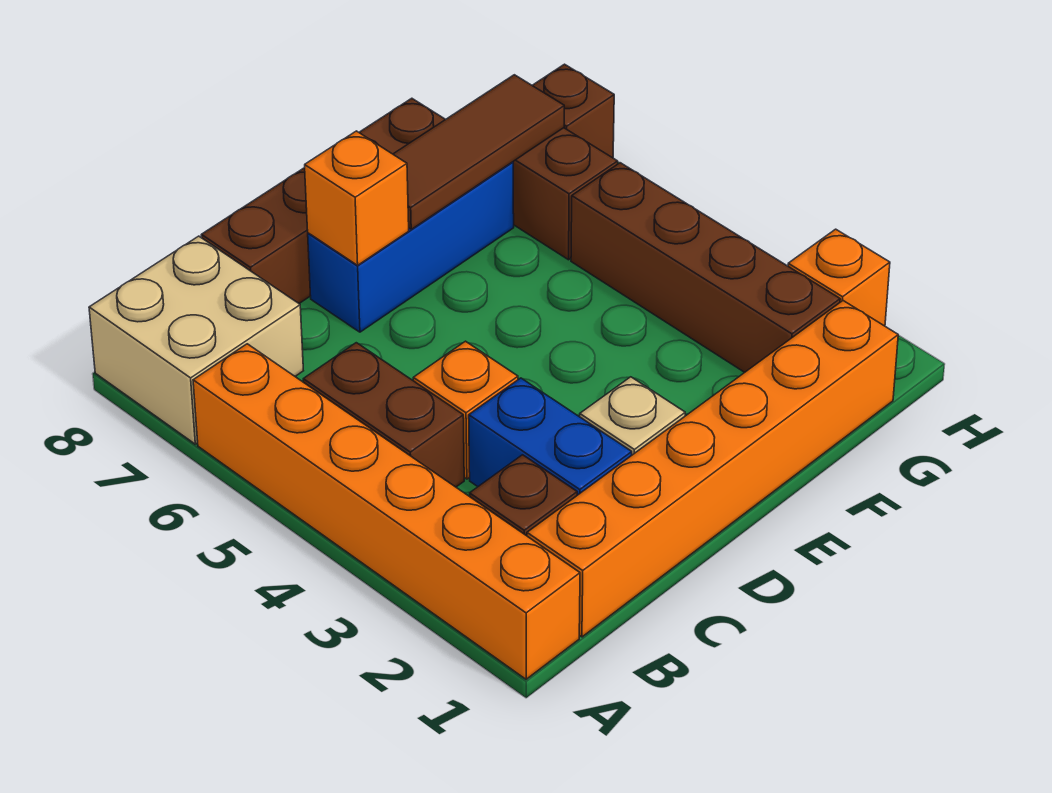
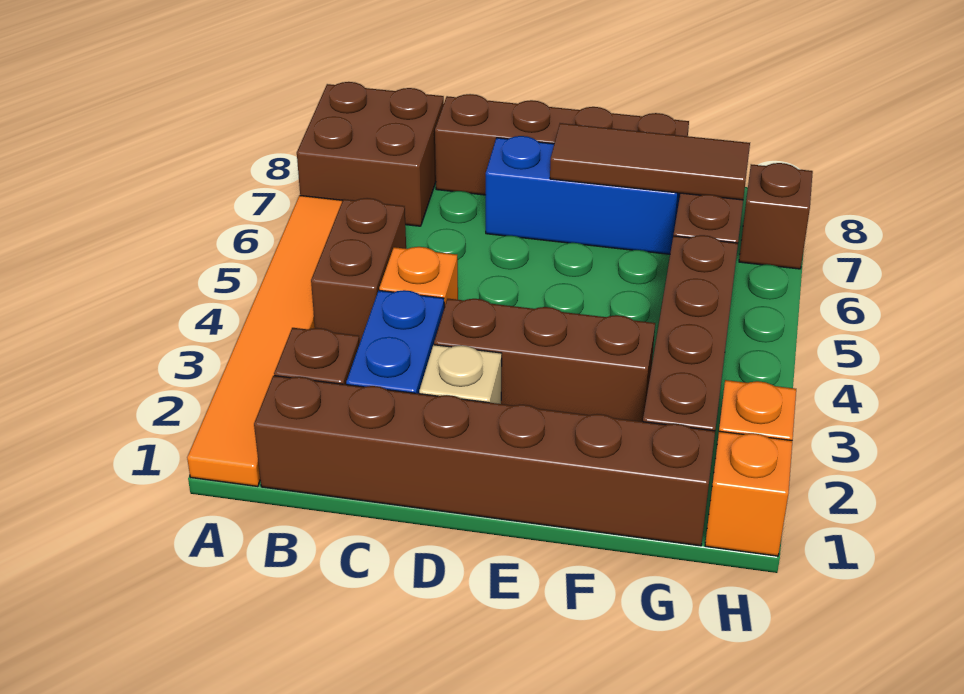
orange 1x6 brick [193,344,580,679] -> orange 1x6 tile [187,195,343,487]
tan 2x2 brick [89,236,303,444] -> brown 2x2 brick [297,82,444,226]
orange 1x6 brick [527,301,898,637] -> brown 1x6 brick [254,376,715,546]
none -> brown 1x3 brick [434,299,655,422]
orange 1x1 brick [305,131,409,265] -> orange 1x1 brick moved to [705,431,792,556]

